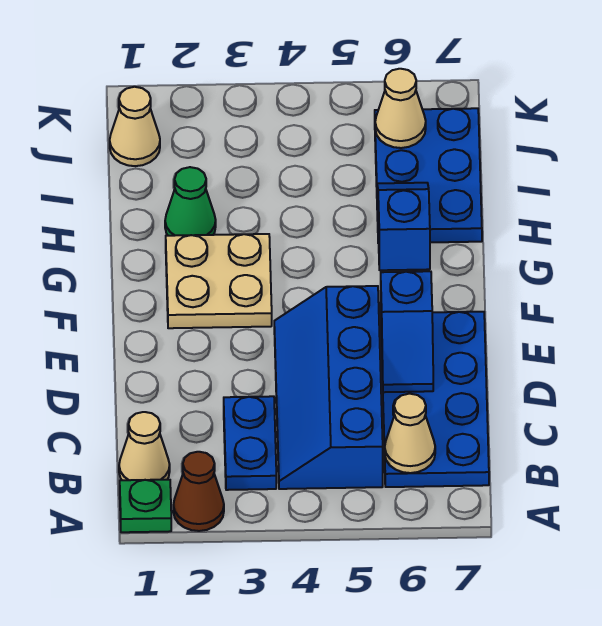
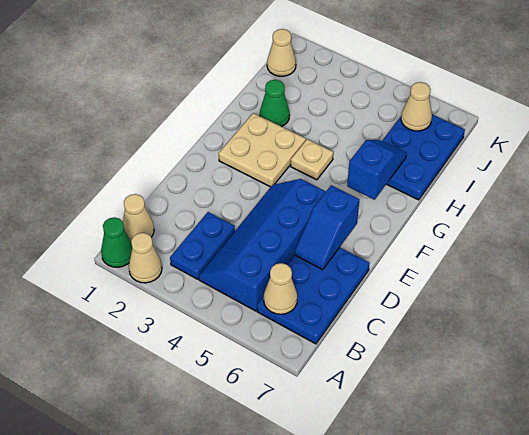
green 1x1 plate [120,480,171,532] -> green 1x1 cone [101,217,132,267]
brown 1x1 cone [173,452,224,531] -> tan 1x1 cone [129,233,162,283]
blue 2x4 plate [381,312,489,487] -> blue 2x3 plate [257,247,370,344]
none -> tan 1x1 plate [291,139,333,180]

